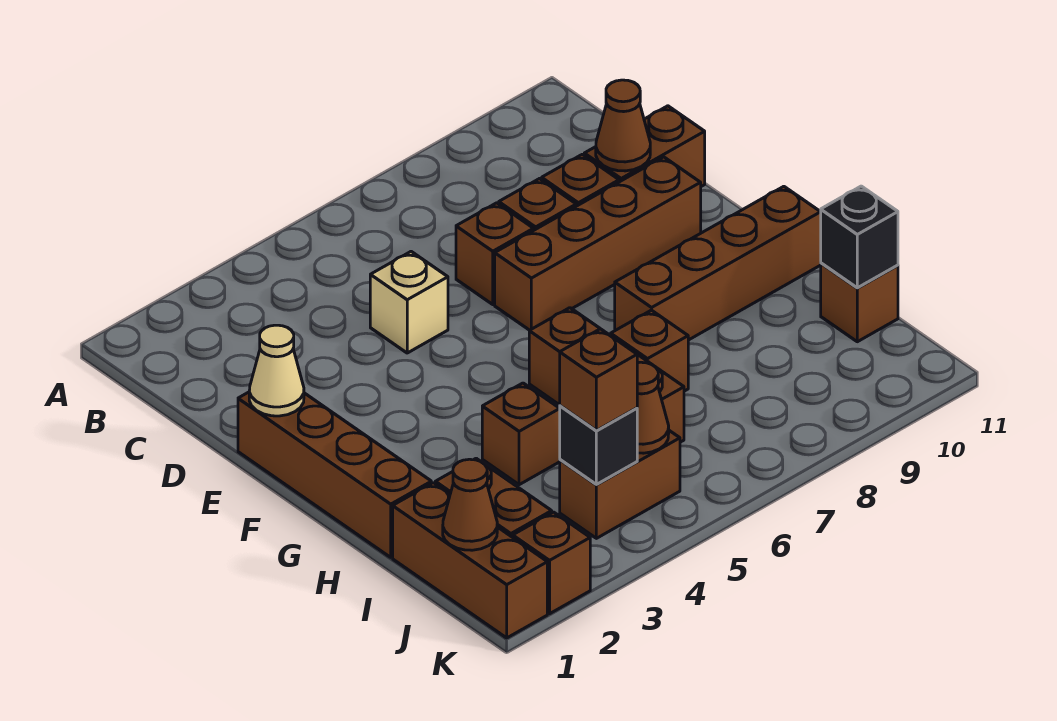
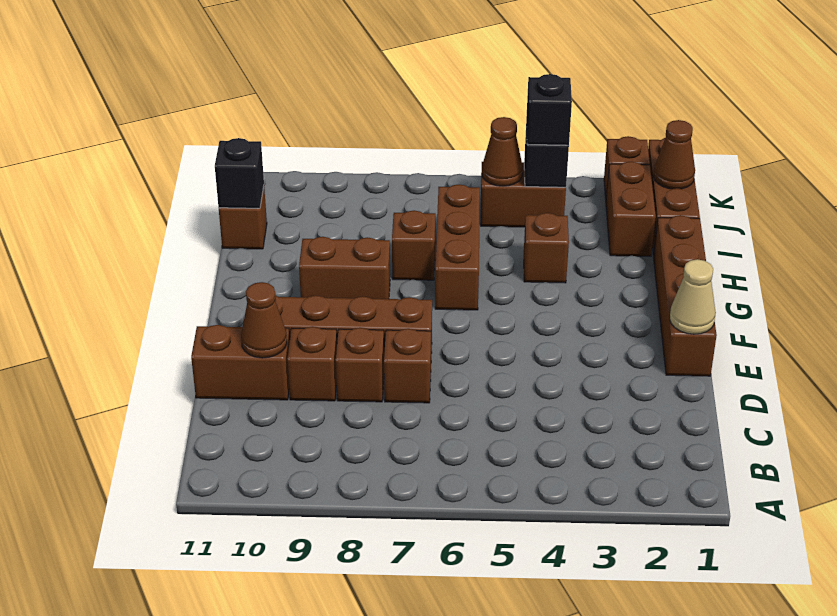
tan 1x1 brick [370,252,448,353] -> none
brown 1x4 brick [615,186,821,340] -> brown 1x2 brick [299,237,390,299]
brown 1x1 brick [560,329,637,431] -> black 1x1 brick [526,74,572,145]

